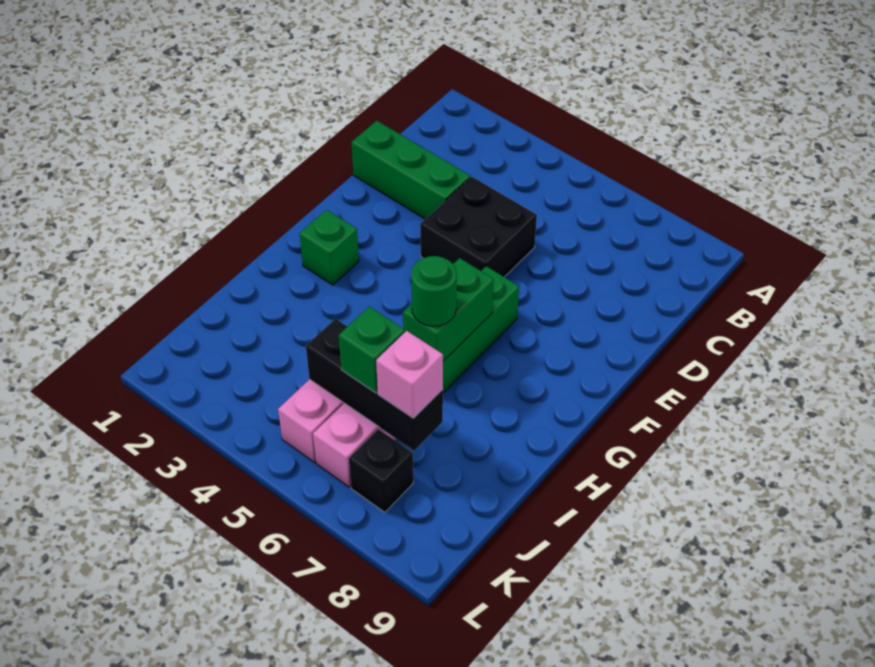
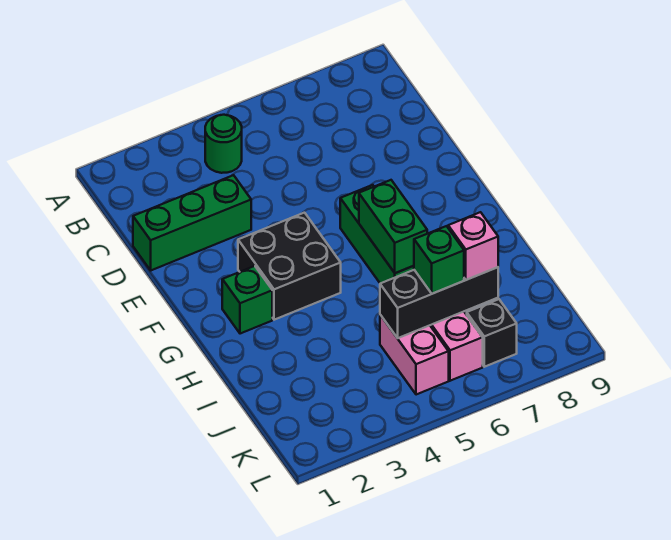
black 2x2 brick [420,177,537,277] -> black 2x2 brick moved to [238,213,341,320]
green 1x1 round brick [411,256,457,326] -> green 1x1 round brick moved to [205,115,242,173]

